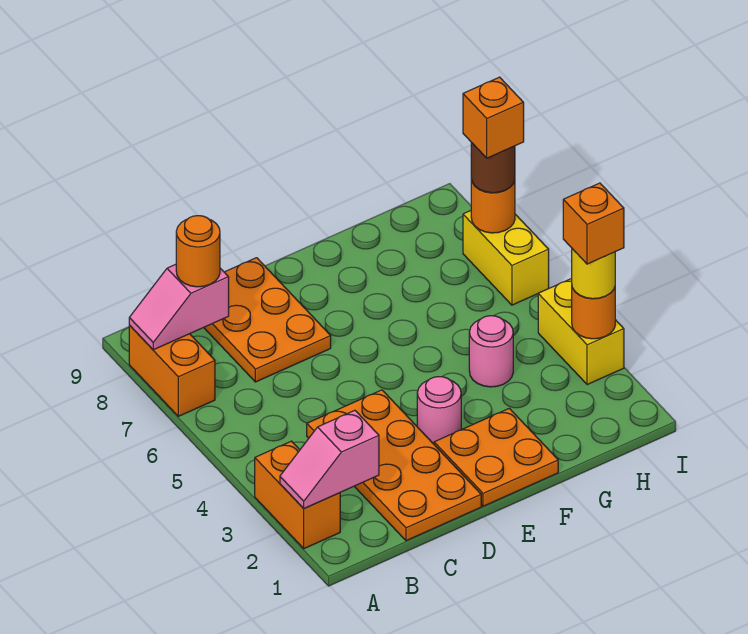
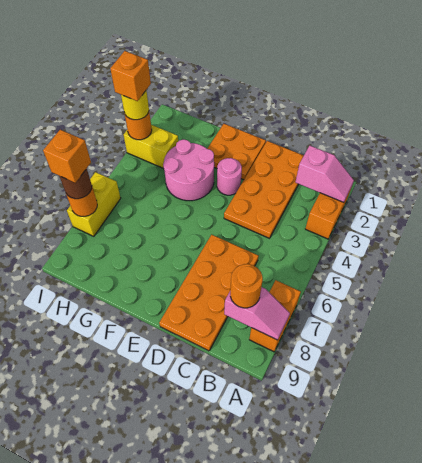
orange 2x3 plate [204,258,331,382] -> orange 2x4 plate [159,235,259,351]
pink 1x1 round brick [469,316,513,387] -> pink 2x2 round brick [163,139,214,201]
yellow 1x2 brick [538,278,624,385] -> yellow 1x2 brick turned to [124,125,178,168]

